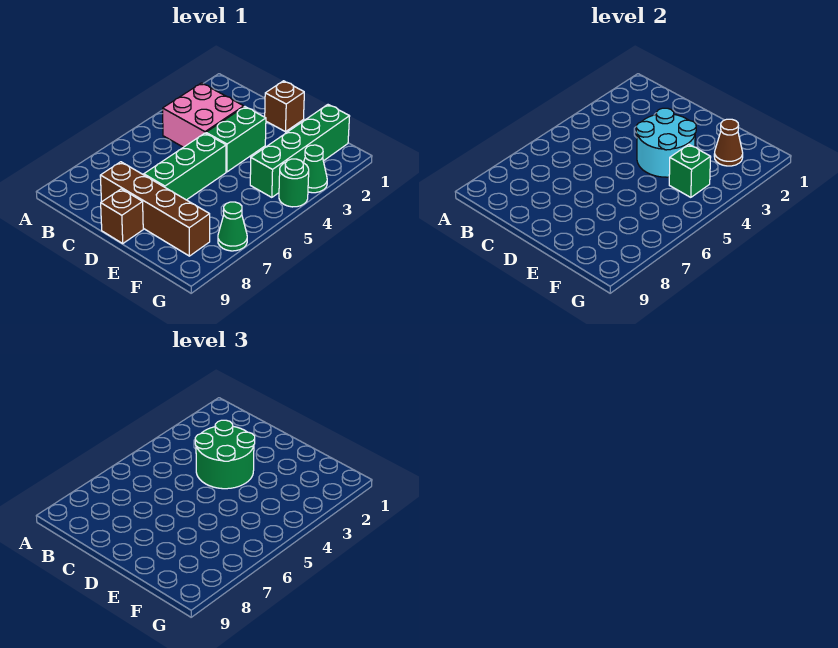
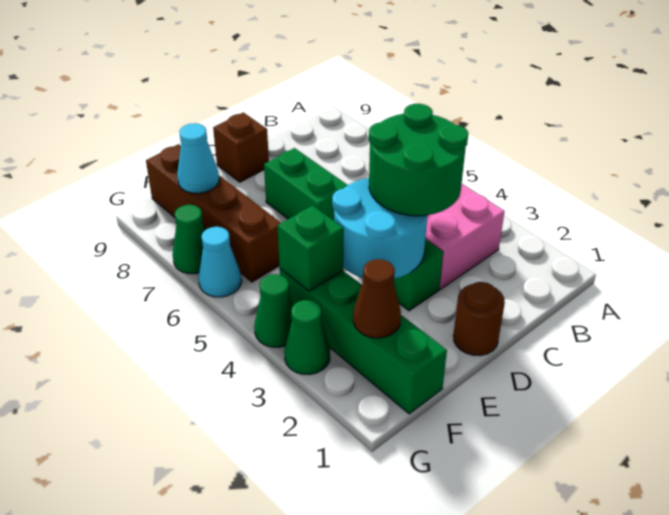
brown 1x4 brick [100,162,210,256] -> brown 1x4 brick turned to [146,144,281,282]
brown 1x1 brick [265,81,304,132] -> brown 1x1 round brick [453,282,505,356]
green 1x3 brick [144,133,226,200] -> green 1x2 brick [264,148,347,220]
none -> cyan 1x1 cone [177,123,219,193]
green 1x1 round brick [279,159,309,207] -> green 1x1 cone [254,274,293,347]
none -> cyan 1x1 cone [198,227,242,297]

